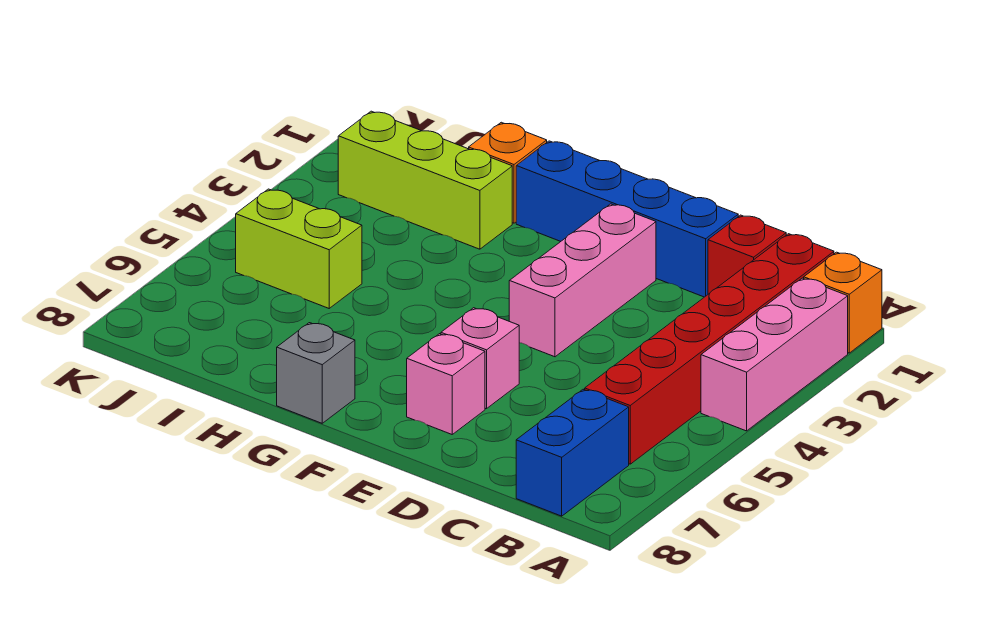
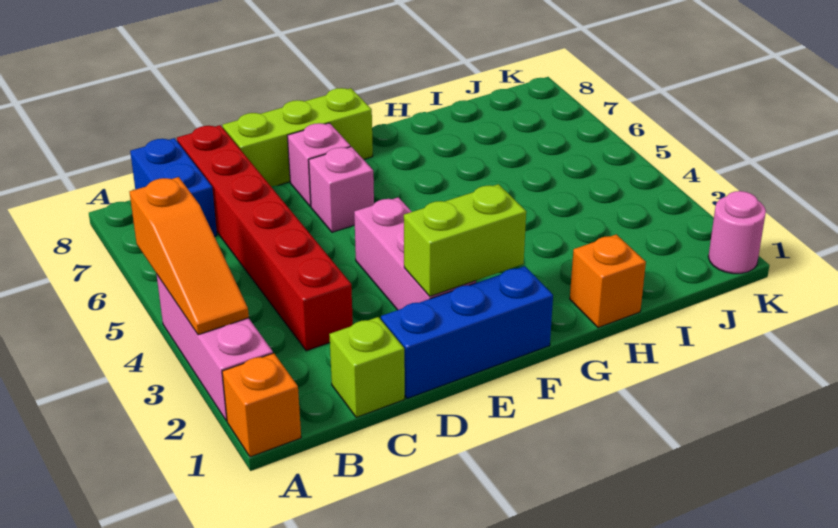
none -> orange 1x3 slope [130,177,249,335]
red 1x6 brick [585,234,834,464] -> red 1x6 brick moved to [177,125,353,351]
red 1x1 brick [708,215,786,294] -> lime 1x1 brick [329,317,405,417]
blue 1x4 brick [516,141,738,297] -> blue 1x3 brick [381,266,553,399]
grey 1x1 brick [277,323,355,423] -> none
lime 1x3 brick [338,111,512,249] -> lime 1x3 brick moved to [223,88,373,186]
lime 1x2 brick [236,189,362,308] -> lime 1x2 brick moved to [404,184,526,296]
none -> pink 1x1 round brick [708,191,766,274]

